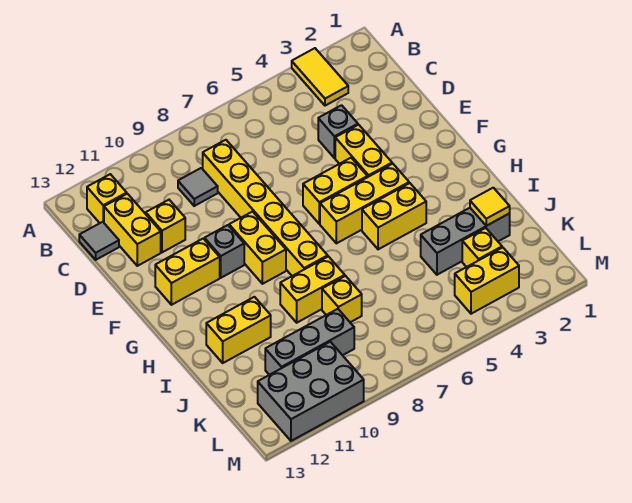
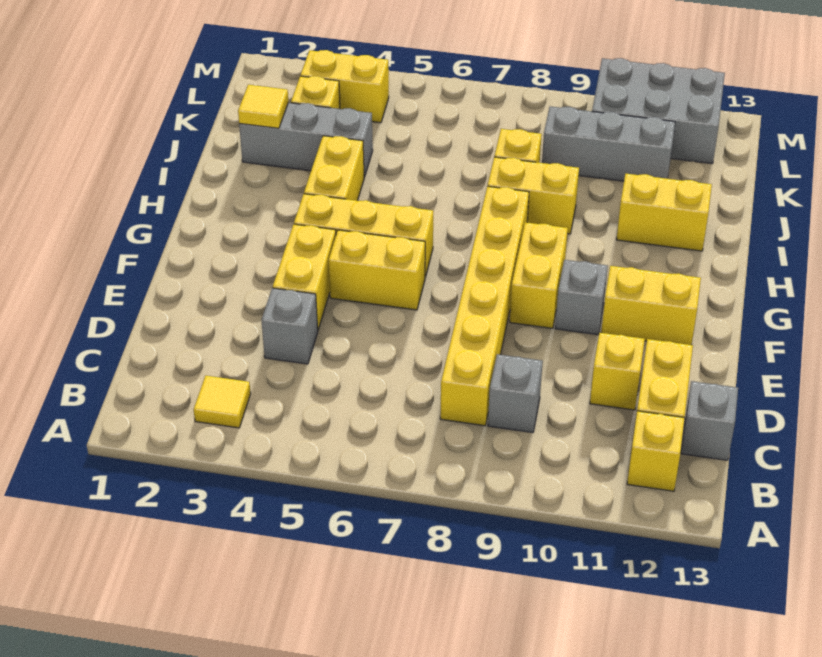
yellow 1x2 tile [292,48,348,106] -> yellow 1x1 tile [194,376,251,428]
grey 1x1 tile [178,168,218,206] -> grey 1x1 brick [488,354,543,433]
grey 1x1 tile [79,222,119,260] -> grey 1x1 brick [681,381,738,460]
yellow 1x2 brick [362,183,426,249] -> yellow 1x2 brick turned to [304,136,364,201]

